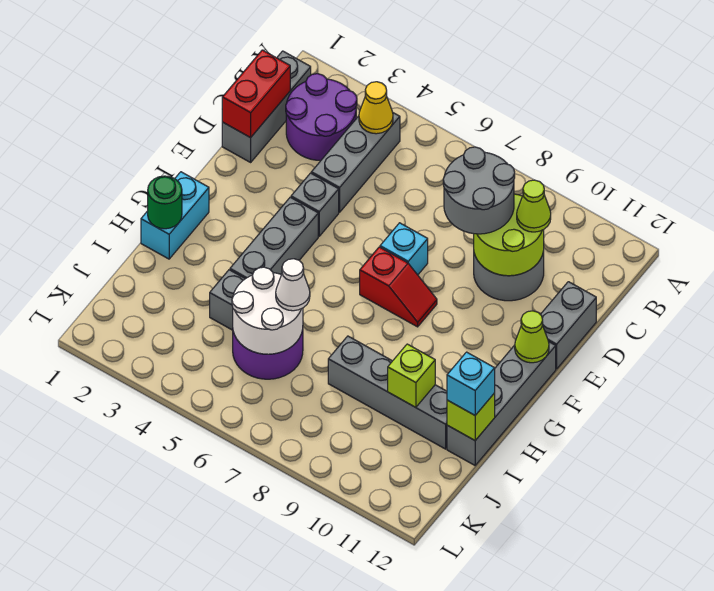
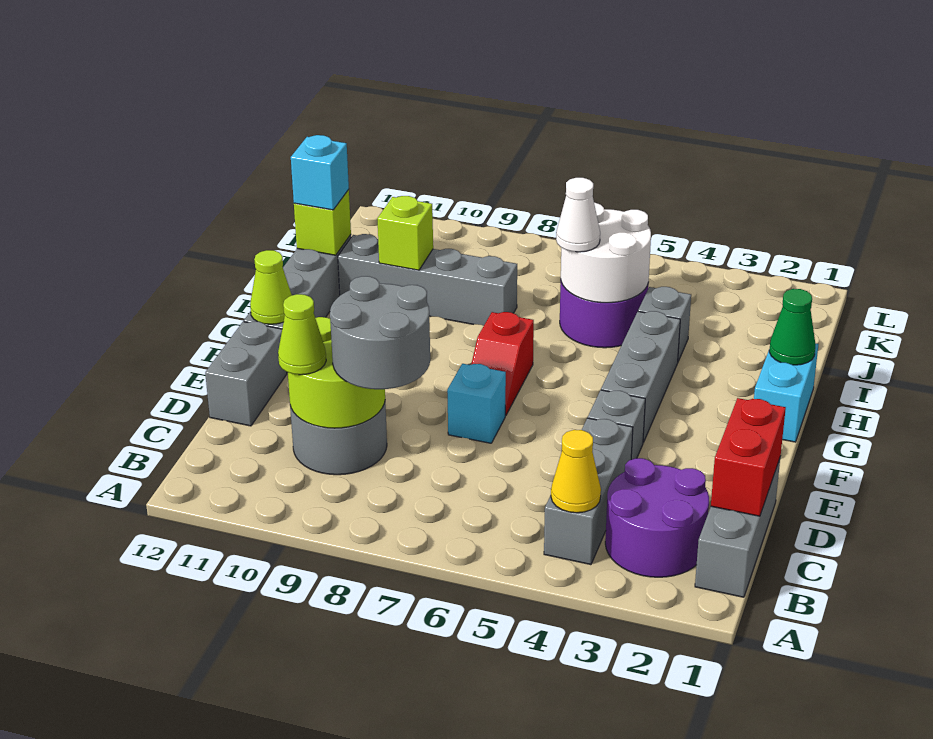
red 1x2 slope [360,247,437,327] -> red 1x2 slope turned to [472,312,534,416]
green 1x1 round brick [148,176,182,229] -> green 1x1 cone [769,289,815,365]

